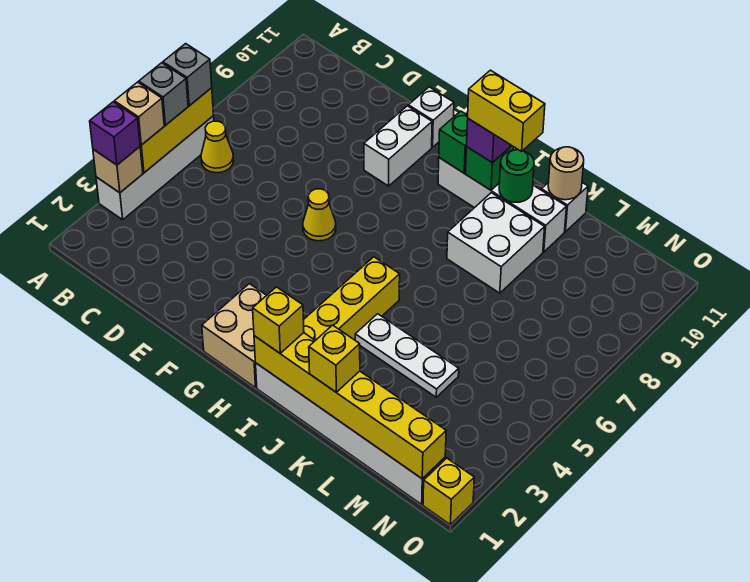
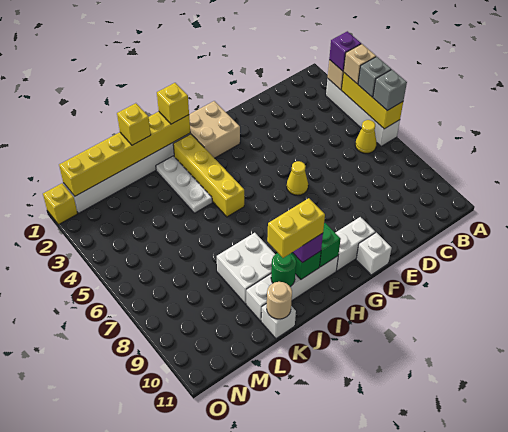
white 1x2 brick [364,106,432,186] -> white 1x2 brick turned to [336,217,375,271]
white 1x3 plate [355,314,459,397] -> white 1x3 plate turned to [156,156,212,213]

